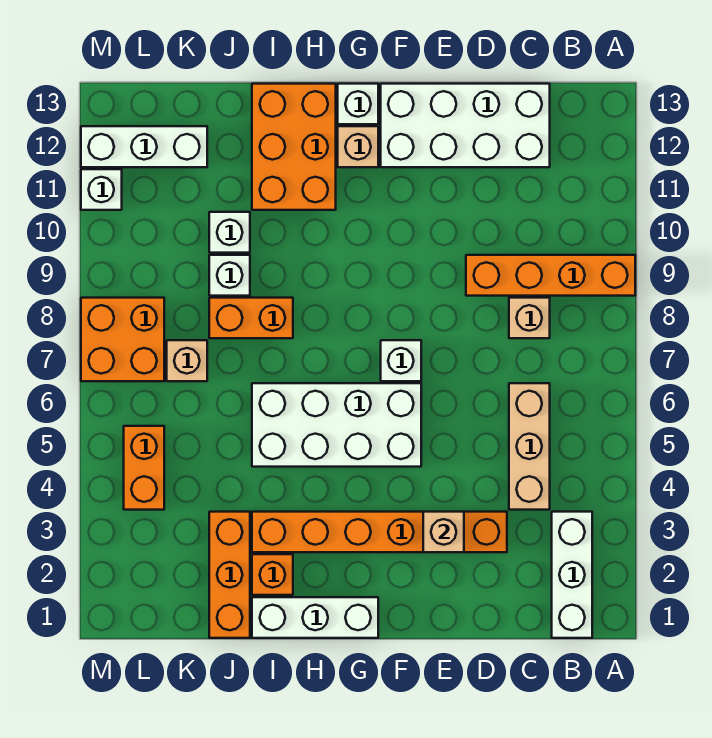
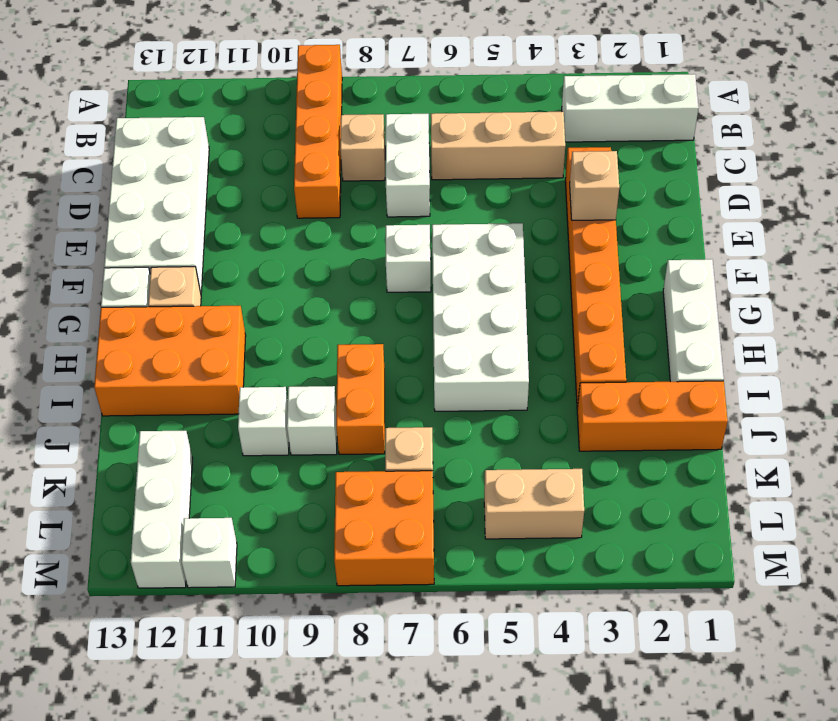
none -> white 1x2 brick [386,114,430,217]
orange 1x1 brick [252,554,293,595] -> none
orange 1x2 brick [124,426,164,510] -> tan 1x2 brick [484,469,584,539]

